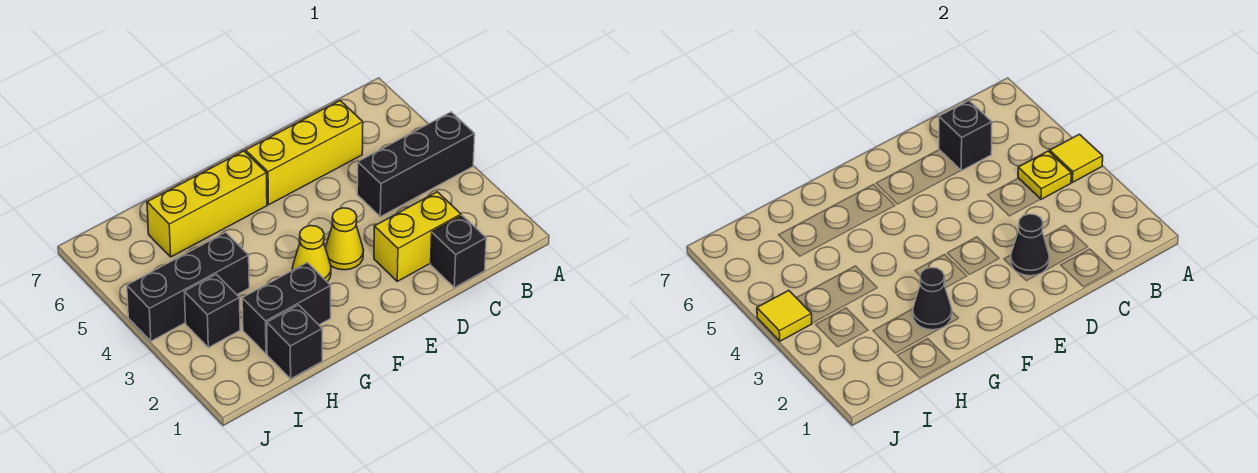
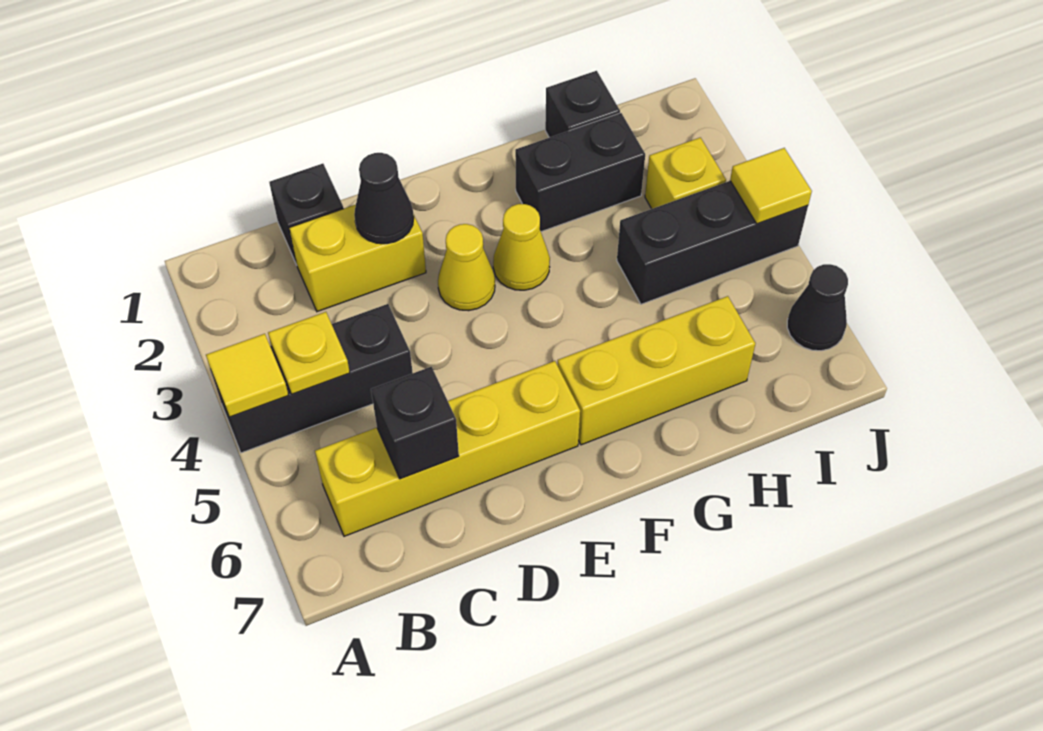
yellow 1x3 brick [246,100,363,205] -> yellow 1x4 brick [315,361,580,536]
black 1x1 cone [913,268,952,330] -> black 1x1 cone moved to [787,264,848,351]
black 1x1 brick [184,274,240,348] -> yellow 1x1 brick [645,138,726,209]

